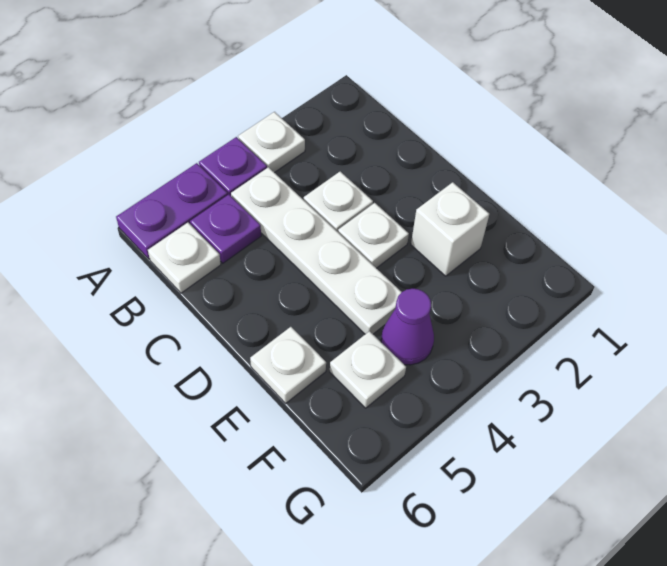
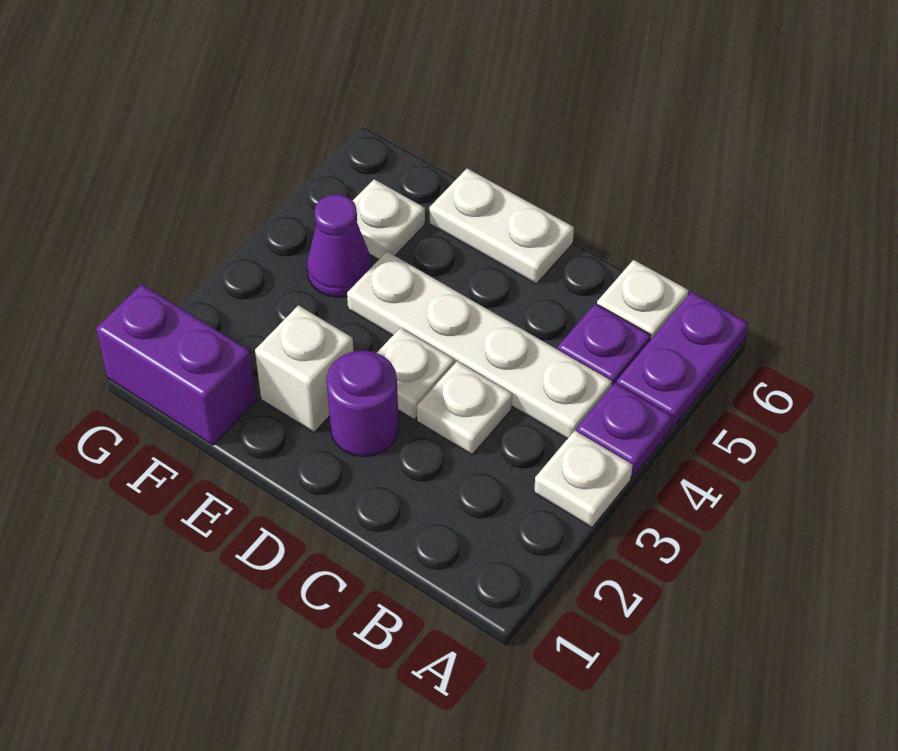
none -> purple 1x1 round brick [327,350,399,457]
white 1x1 plate [250,327,326,403] -> white 1x2 plate [429,168,574,284]
none -> purple 1x2 brick [96,284,256,445]

